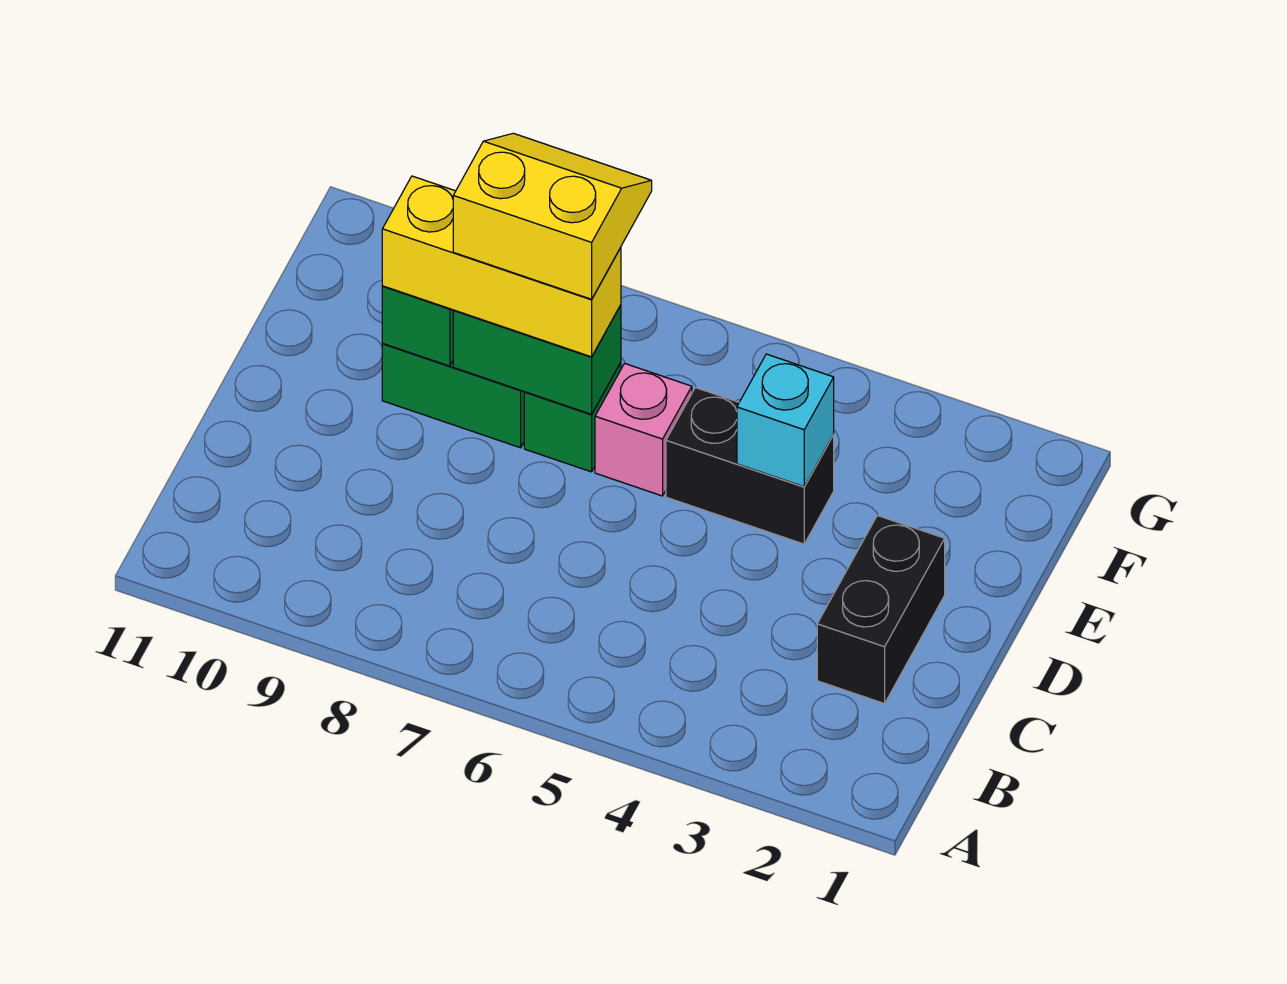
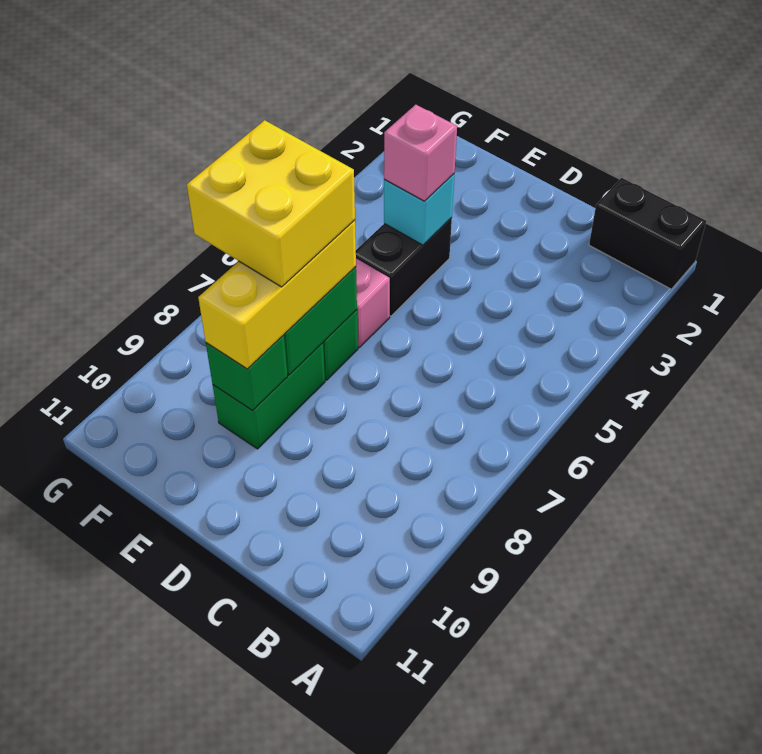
black 1x2 brick [817,515,945,704] -> black 1x2 brick moved to [589,178,706,289]
none -> pink 1x1 brick [384,105,457,201]
yellow 2x2 slope [453,133,652,299] -> yellow 2x2 brick [187,120,355,287]

